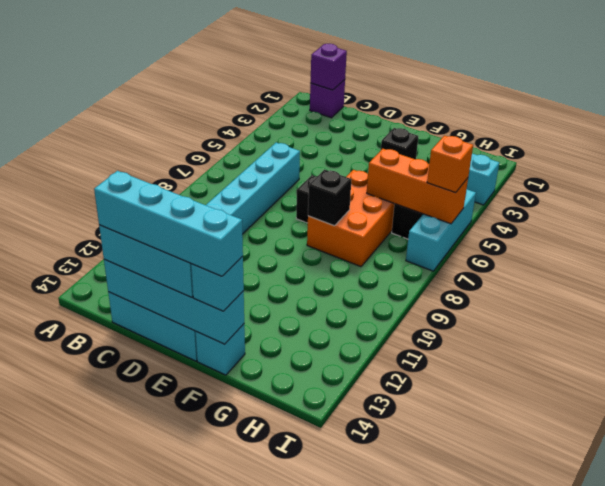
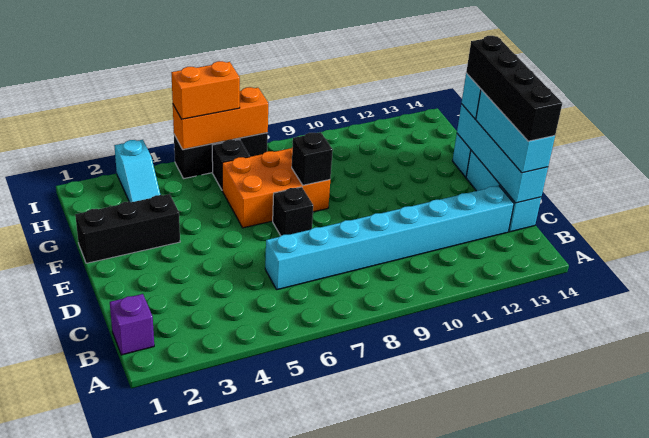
purple 1x1 brick [310,44,347,90] -> none
cyan 1x4 brick [94,171,243,276] -> black 1x4 brick [466,36,562,141]
black 1x1 brick [381,128,418,159] -> black 1x3 brick [75,194,180,263]
orange 1x3 brick [367,149,468,224] -> orange 1x3 brick turned to [173,87,268,150]
cyan 1x3 brick [406,189,476,271] -> black 1x3 brick [174,133,268,179]
orange 1x1 brick [427,136,473,193] -> orange 1x2 brick [171,61,240,119]

